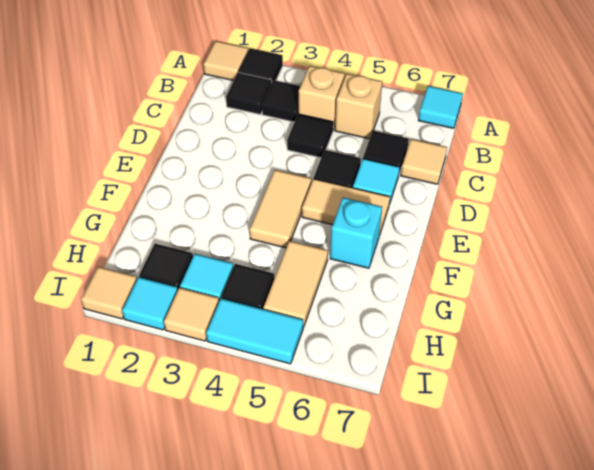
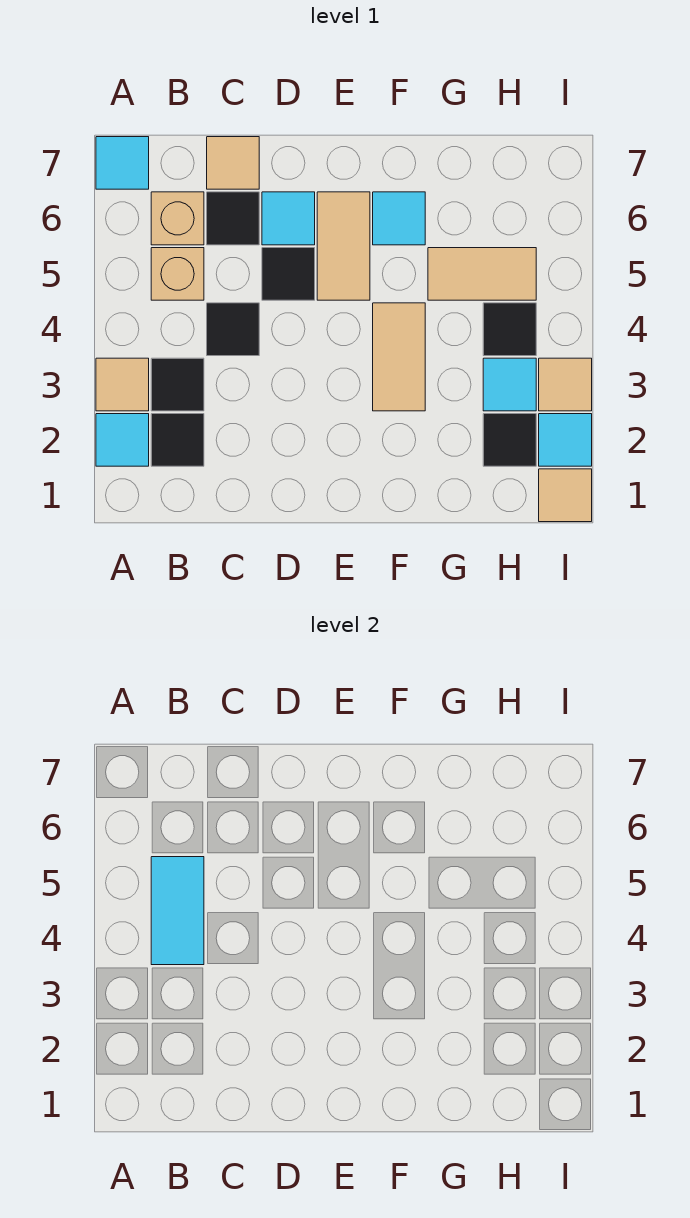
tan 1x1 tile [204,41,248,81] -> tan 1x1 tile moved to [96,358,149,411]
black 1x1 tile [238,48,283,82] -> cyan 1x1 tile [96,414,149,466]
tan 1x1 brick [299,66,345,130] -> tan 1x1 brick moved to [151,192,204,245]
tan 1x2 tile [250,170,311,248] -> tan 1x2 tile turned to [373,303,425,411]
cyan 1x1 brick [330,197,382,268] -> cyan 1x1 tile [373,192,425,245]
cyan 1x2 tile [206,298,303,364] -> cyan 1x2 tile moved to [151,857,204,965]

